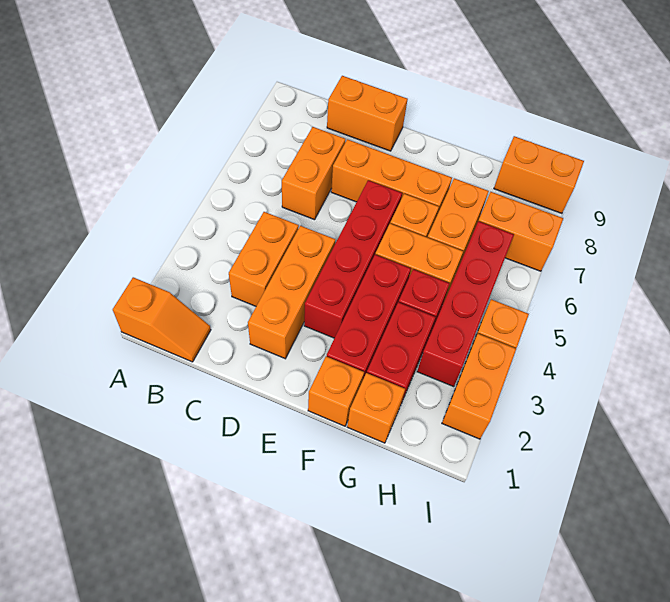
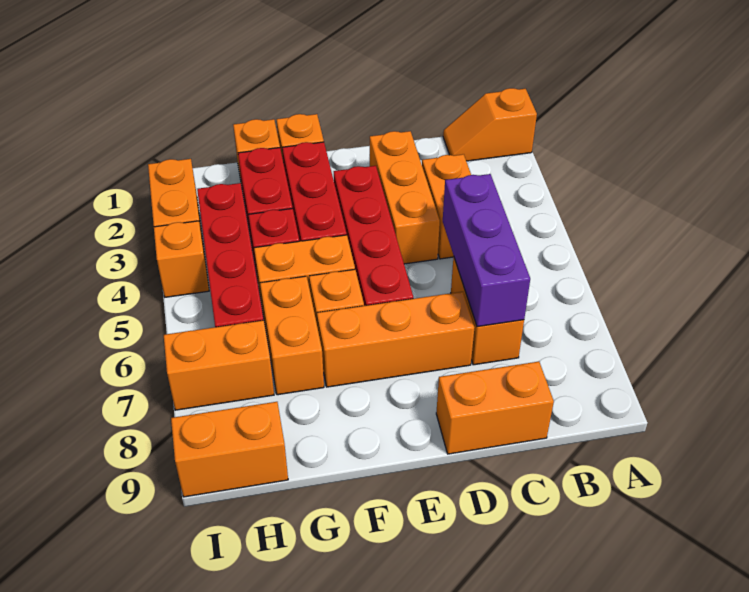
none -> purple 1x3 brick [443,174,530,327]

